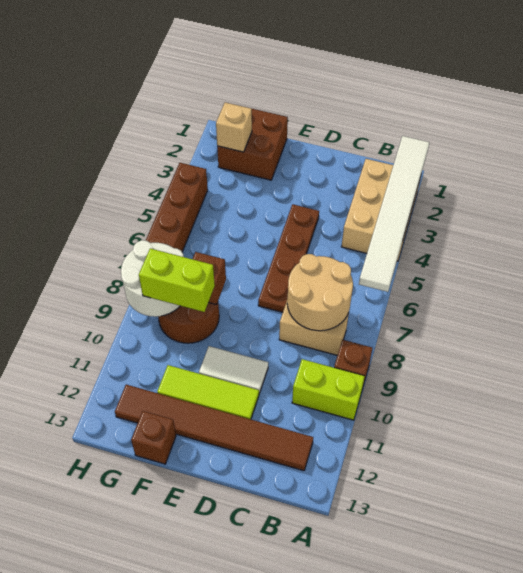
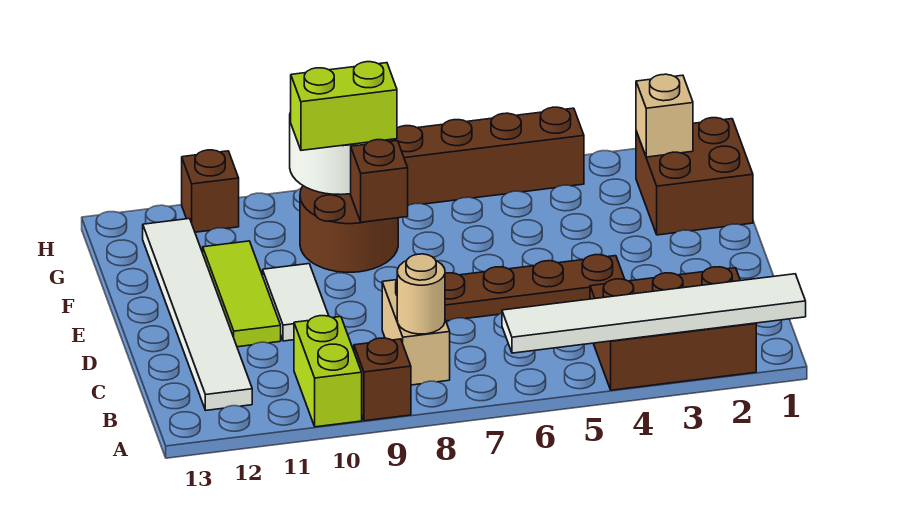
tan 2x3 brick [341,159,421,261] -> brown 2x3 brick [590,267,756,390]
tan 2x2 round brick [287,254,353,331] -> tan 1x1 round brick [397,254,445,334]
brown 1x6 tile [115,385,313,471] -> white 1x6 tile [143,219,252,410]
lime 1x2 brick [139,249,215,312] -> lime 1x2 brick turned to [291,62,397,150]
brown 1x1 brick [131,411,176,464] -> brown 1x1 brick moved to [182,150,239,232]

